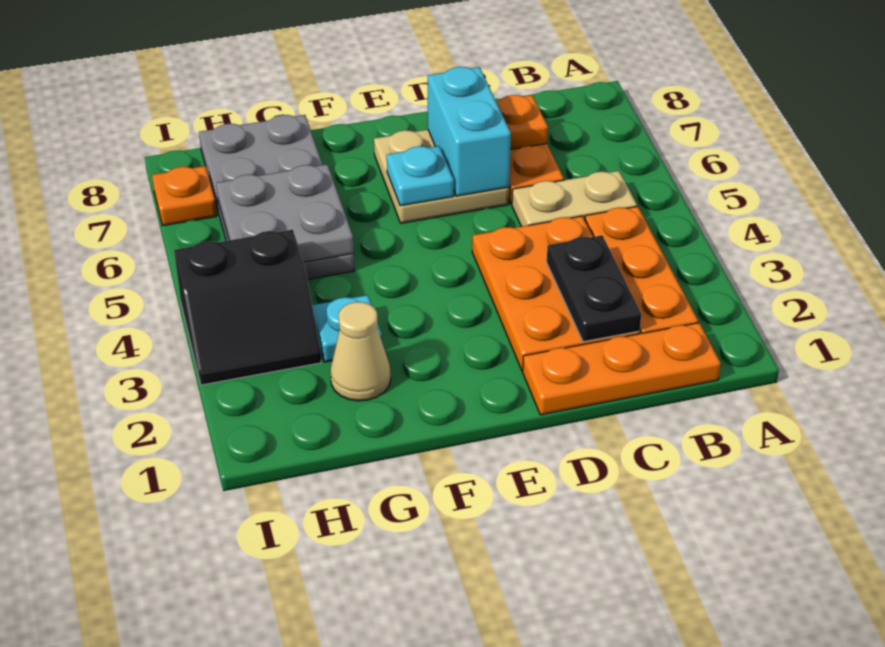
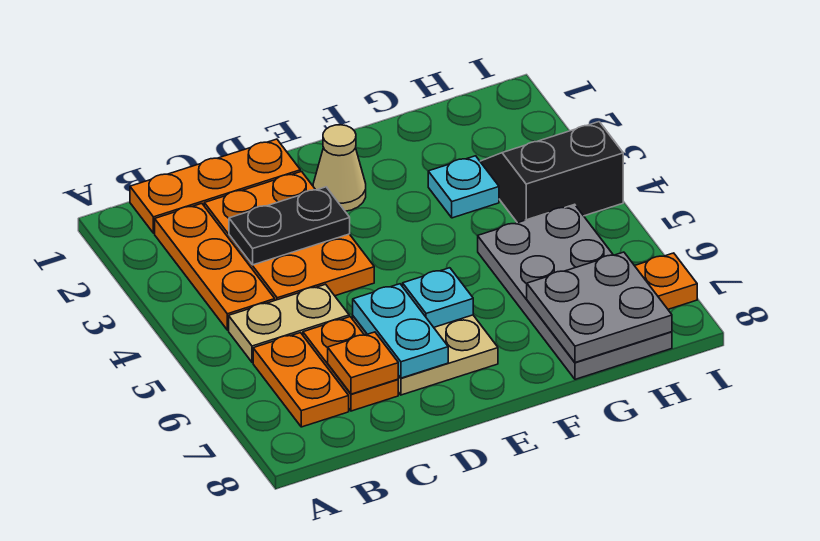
none -> orange 1x2 plate [253,333,349,427]
black 1x2 plate [547,236,641,342] -> black 1x2 plate turned to [229,187,350,265]
cyan 1x2 brick [428,67,511,196] -> cyan 1x2 plate [353,284,448,378]
tan 1x1 cone [330,302,391,401] -> tan 1x1 cone moved to [313,125,366,211]
grey 2x2 plate [216,164,354,262] -> grey 2x2 plate moved to [527,252,672,362]

